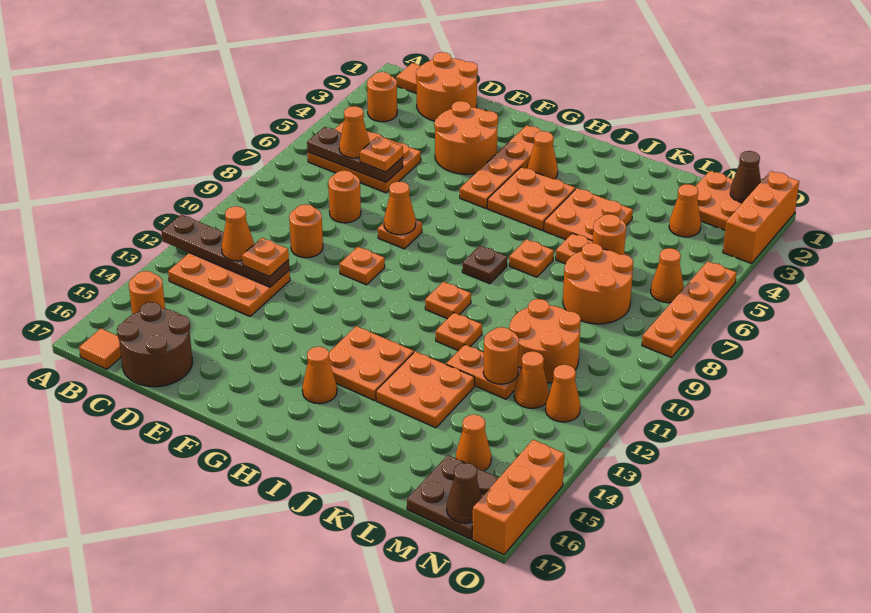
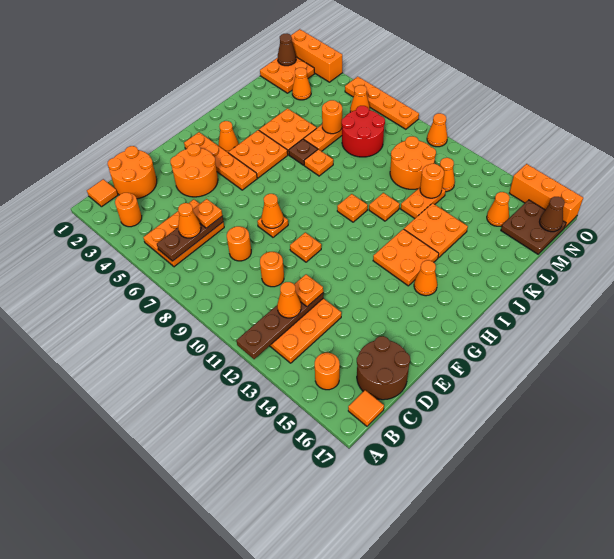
brown 1x1 plate [462,246,507,284] -> brown 1x1 plate moved to [289,139,318,165]
orange 2x2 round brick [563,243,633,324] -> red 2x2 round brick [342,106,385,157]
orange 1x1 cone [545,365,580,422] -> orange 1x1 cone moved to [427,113,448,147]

